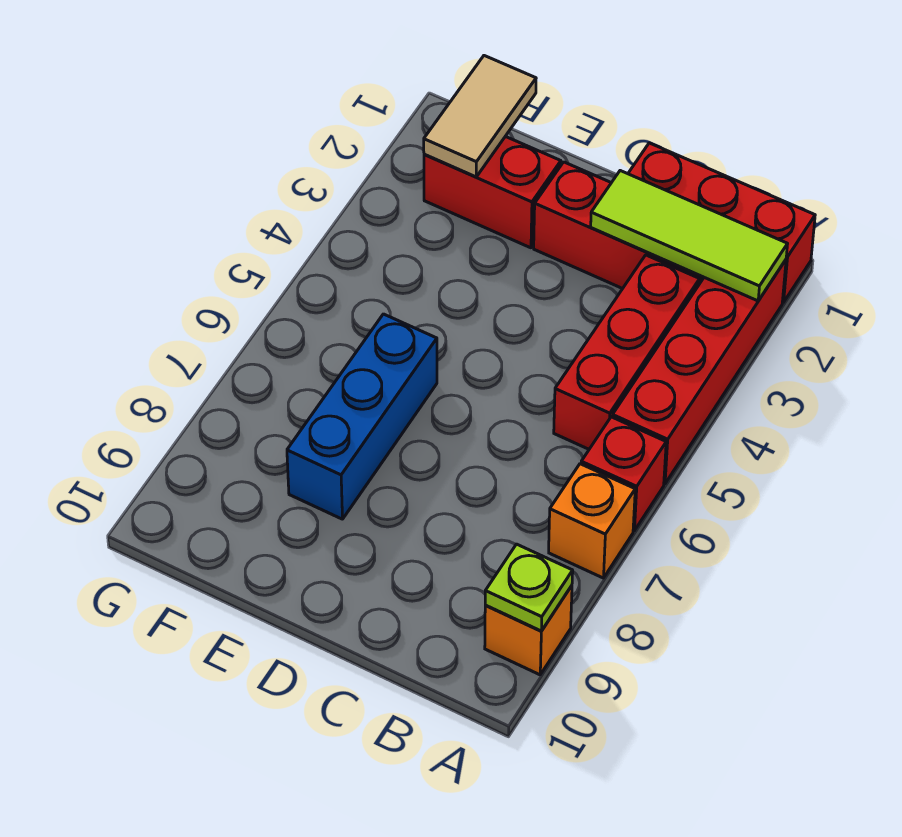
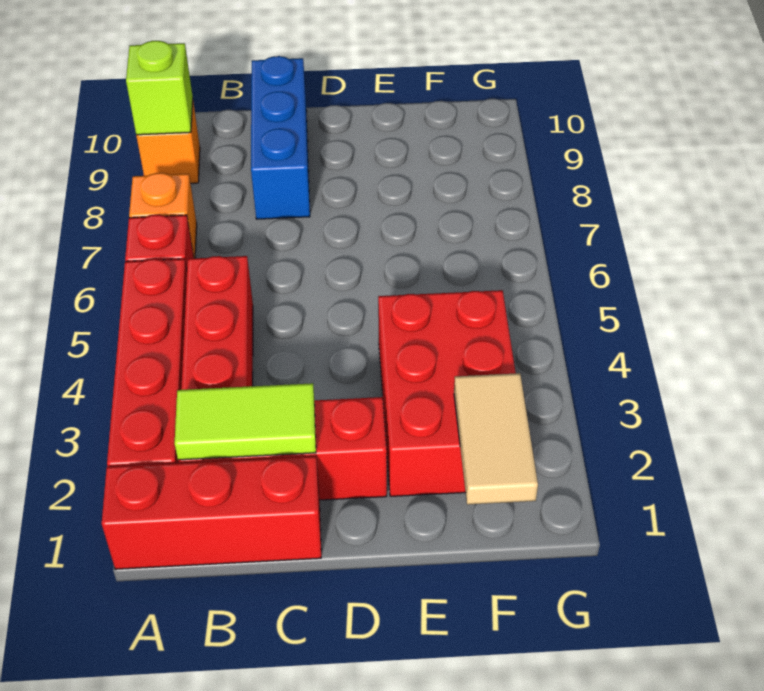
lime 1x3 tile [591,171,787,301] -> lime 1x2 tile [175,383,316,460]
lime 1x1 plate [485,544,573,631] -> lime 1x1 brick [126,41,193,135]
red 1x2 brick [424,136,561,248] -> red 2x3 brick [378,290,516,496]
blue 1x3 brick [287,314,437,519] -> blue 1x3 brick moved to [251,56,310,219]

